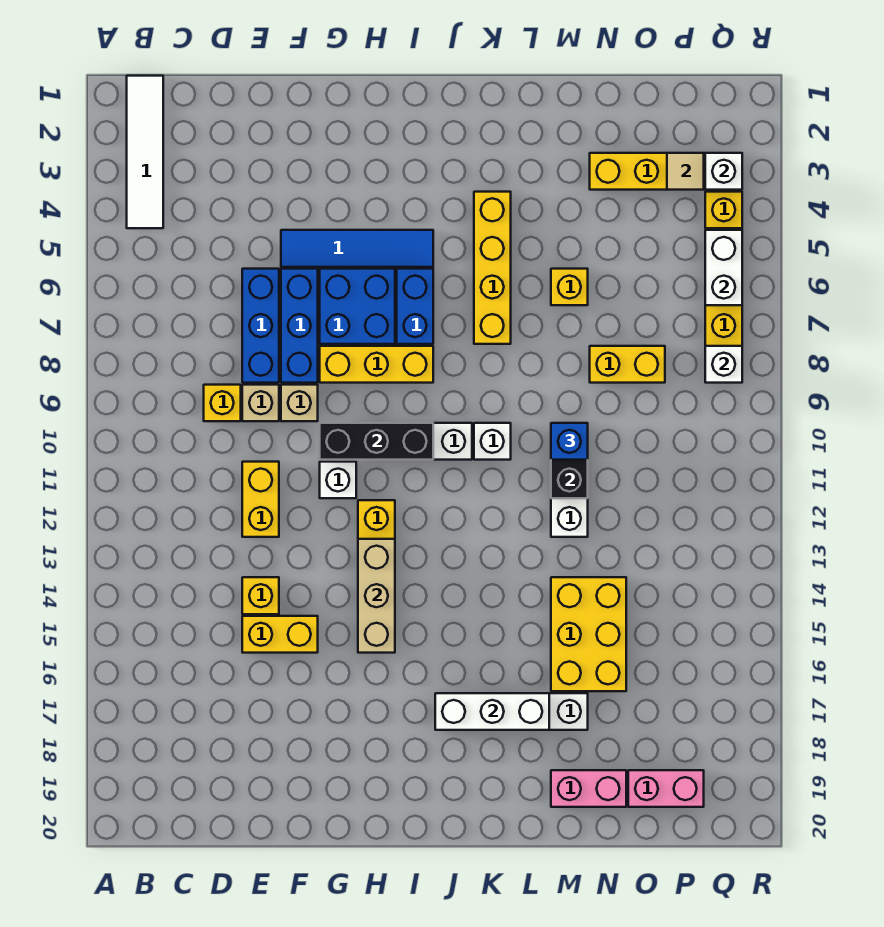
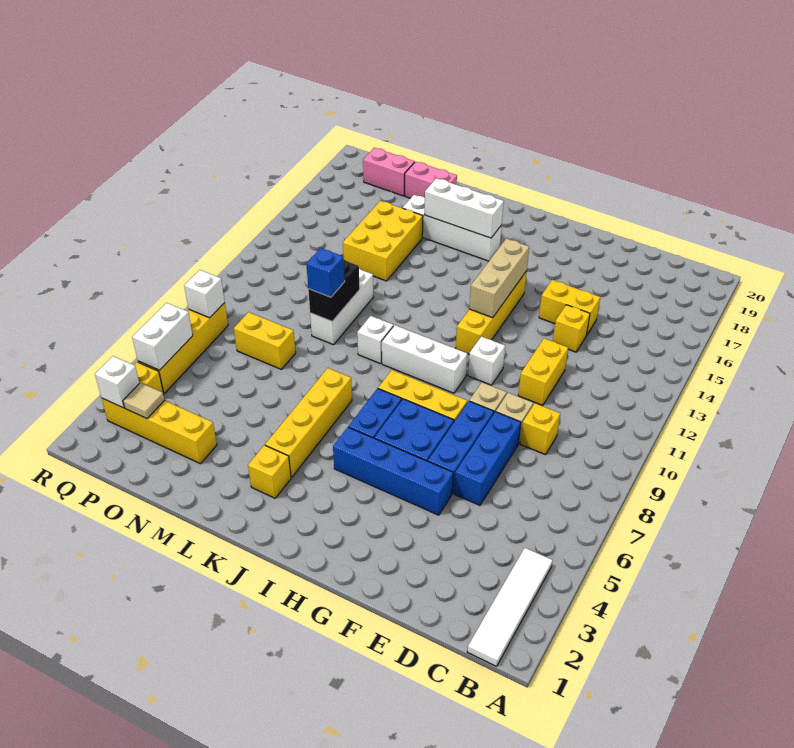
blue 1x4 tile [281,230,433,267] -> blue 1x4 brick [333,427,453,515]
black 1x3 brick [320,423,433,460] -> none
yellow 1x1 brick [551,269,588,305] -> yellow 1x1 brick moved to [248,445,291,498]

